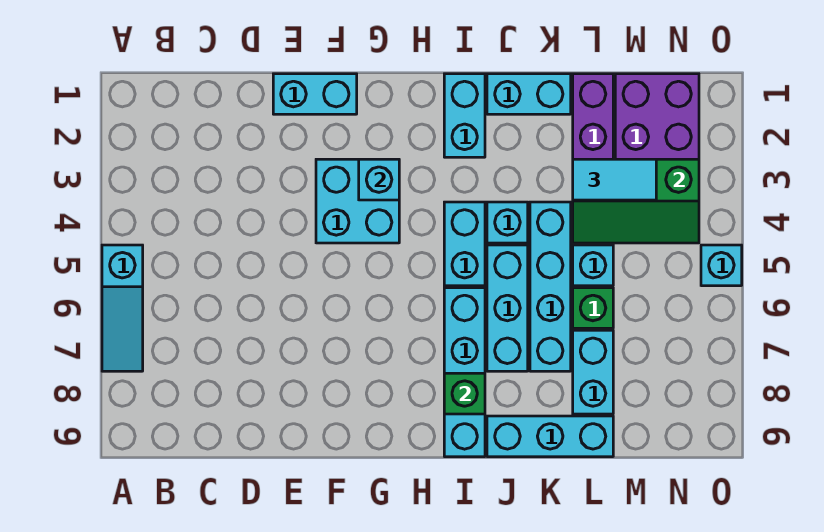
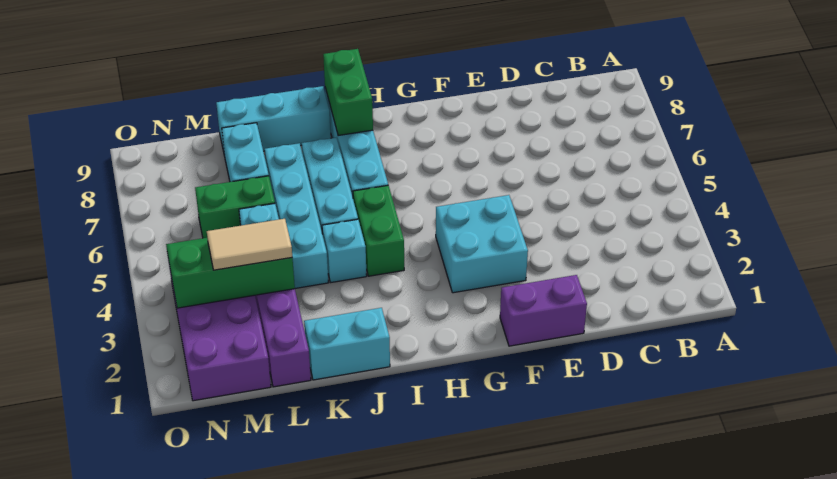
cyan 1x3 slope [102,245,143,371] -> none
cyan 1x2 brick [273,74,357,114] -> purple 1x2 brick [500,275,587,346]
cyan 1x1 brick [359,159,399,200] -> none
cyan 1x2 brick [444,74,485,157] -> none
cyan 1x2 brick [444,202,485,286] -> green 1x2 brick [353,185,404,276]
green 1x1 brick [444,373,485,414] -> green 1x2 brick [323,49,373,136]
cyan 1x2 tile [573,159,656,200] -> tan 1x2 tile [207,219,292,270]
green 1x1 brick [573,288,613,328] -> green 1x2 brick [195,176,275,238]
cyan 1x1 brick [701,245,742,286] -> none

